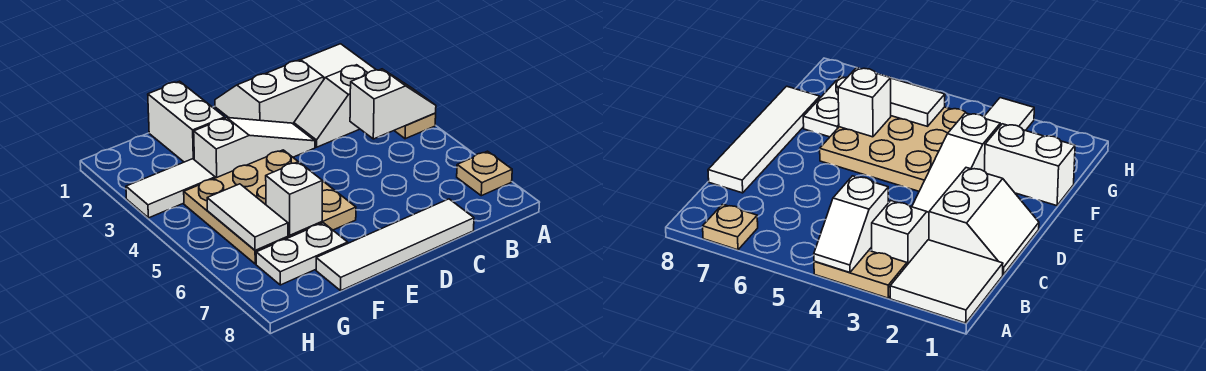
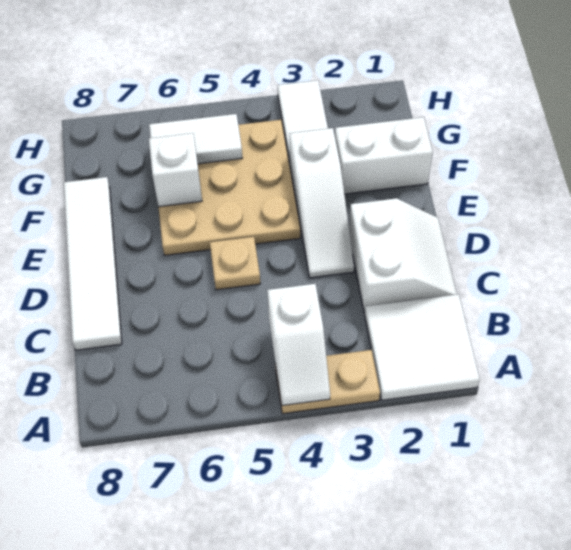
tan 1x1 plate [457,151,512,196] -> tan 1x1 plate moved to [210,237,260,290]
white 1x2 slope [294,65,367,147] -> none
white 1x2 plate [256,223,348,285] -> none

